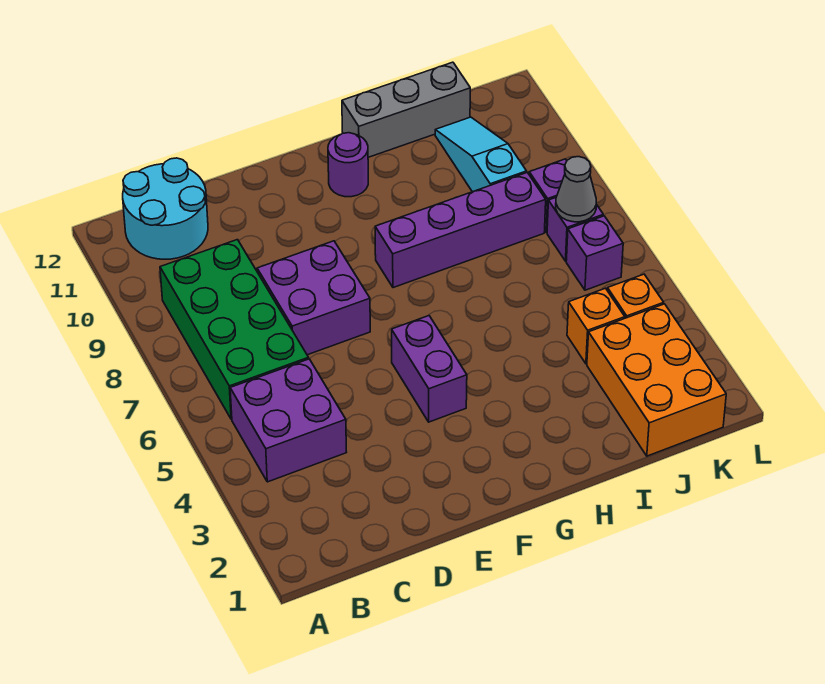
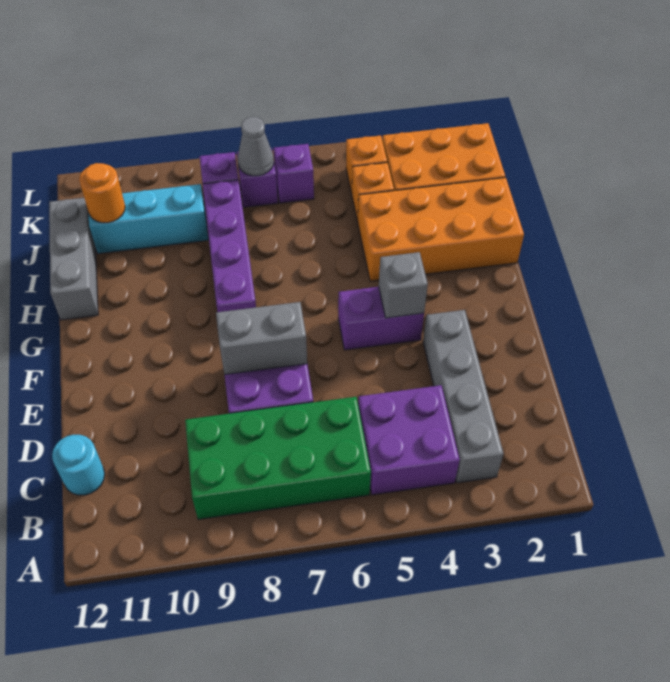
none -> grey 1x4 brick [423,310,503,483]
cyan 2x2 round brick [123,158,208,259] -> cyan 1x1 round brick [52,435,105,495]
none -> grey 1x2 brick [216,302,307,375]
none -> grey 1x1 brick [379,252,428,318]
purple 1x1 round brick [328,133,368,197] -> none
none -> orange 2x4 brick [358,177,524,281]
cyan 1x3 slope [435,117,527,192] -> cyan 1x3 brick [89,184,208,254]
none -> orange 1x1 round brick [79,163,125,223]

